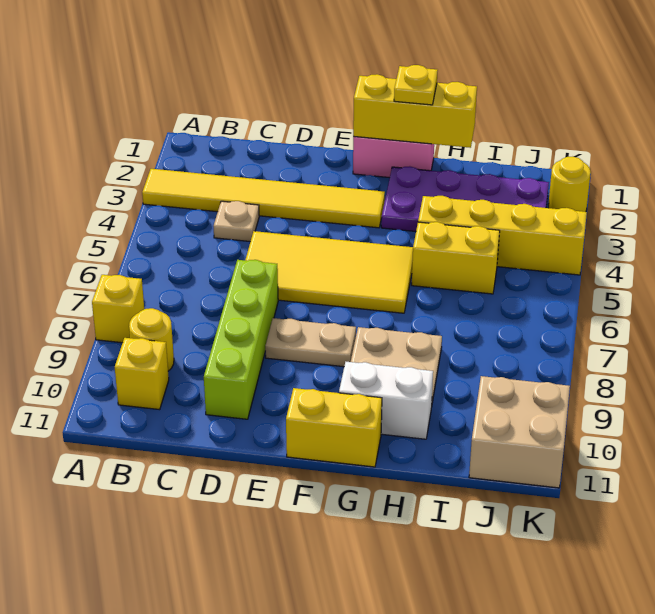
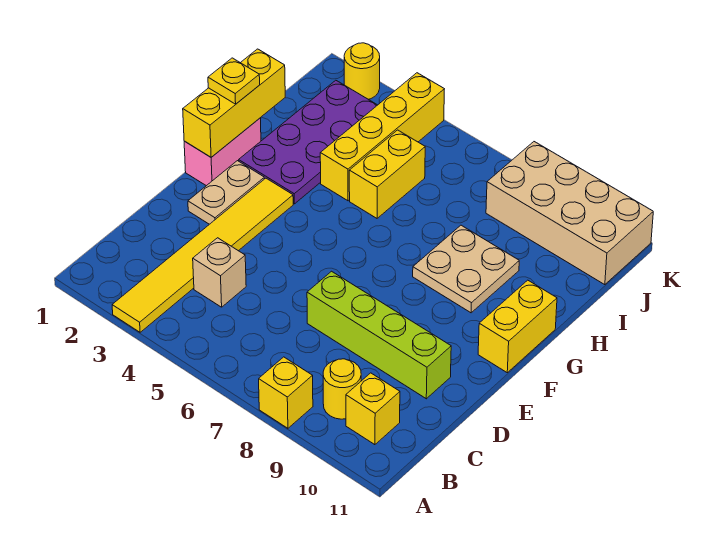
tan 1x1 plate [213,201,259,242] -> tan 1x1 brick [193,238,246,307]
yellow 2x4 tile [245,231,413,313] -> none
tan 1x2 plate [265,318,356,367] -> tan 1x2 plate moved to [188,161,264,224]
white 1x2 brick [339,362,433,439] -> none
tan 2x2 brick [469,376,570,488] -> tan 2x4 brick [486,142,653,285]

